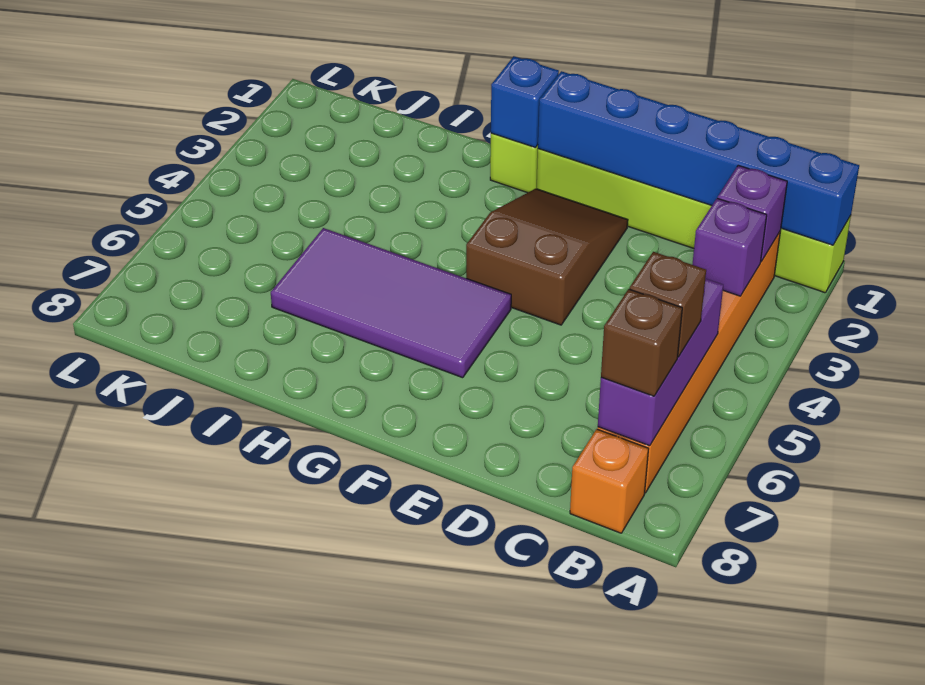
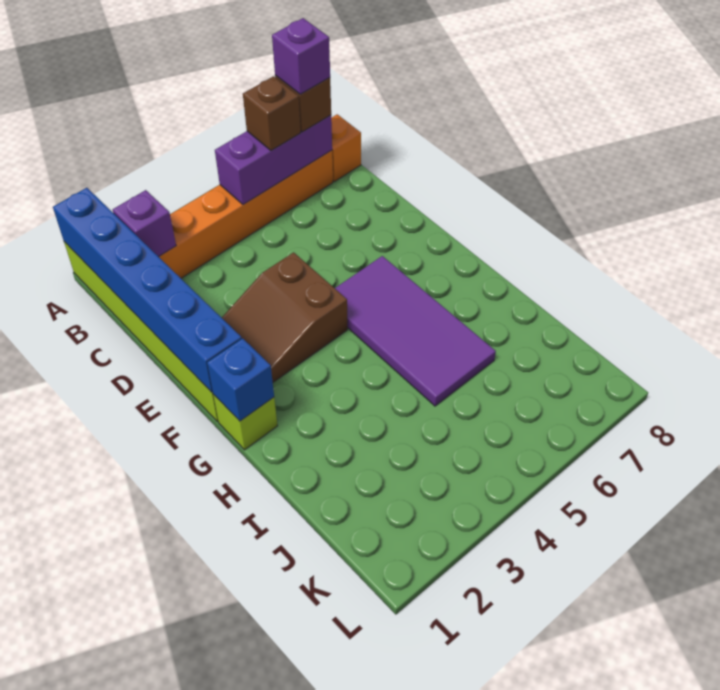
purple 1x1 brick [692,198,767,296] -> purple 1x1 brick moved to [272,18,330,94]

